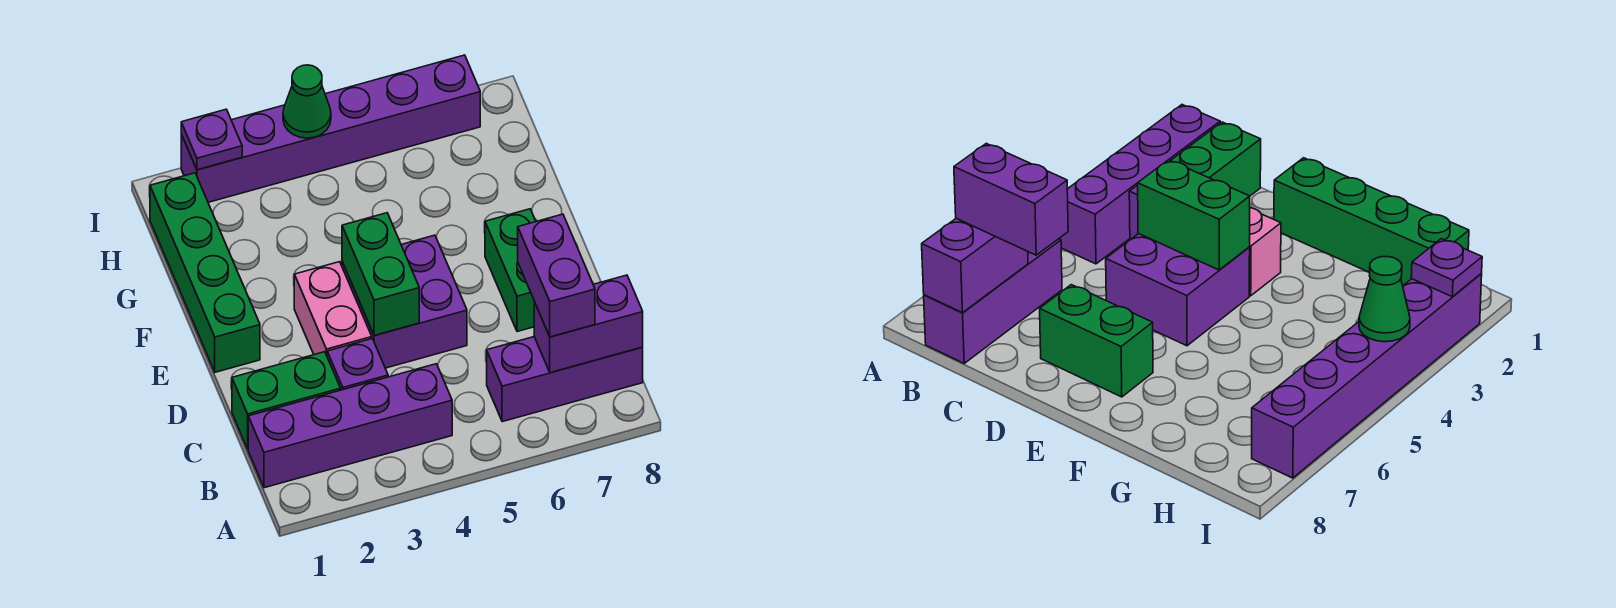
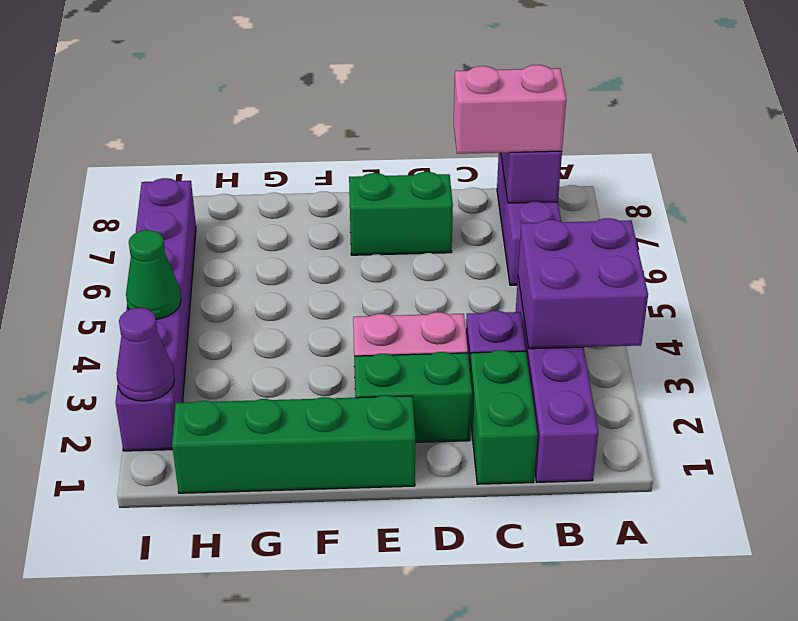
purple 1x2 brick [518,214,595,337] -> pink 1x2 brick [454,65,566,154]
purple 2x2 brick [342,235,467,368] -> purple 2x2 brick moved to [518,218,648,349]
green 1x2 brick [342,213,419,335] -> green 1x2 brick moved to [354,352,472,442]
purple 1x1 plate [181,109,242,170] -> purple 1x1 cone [116,308,174,401]

